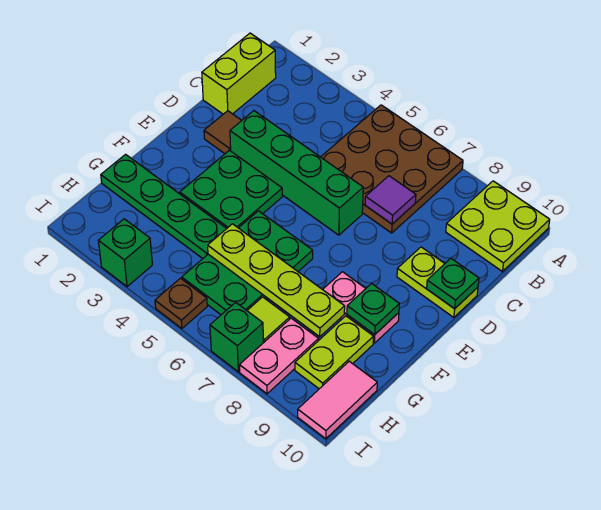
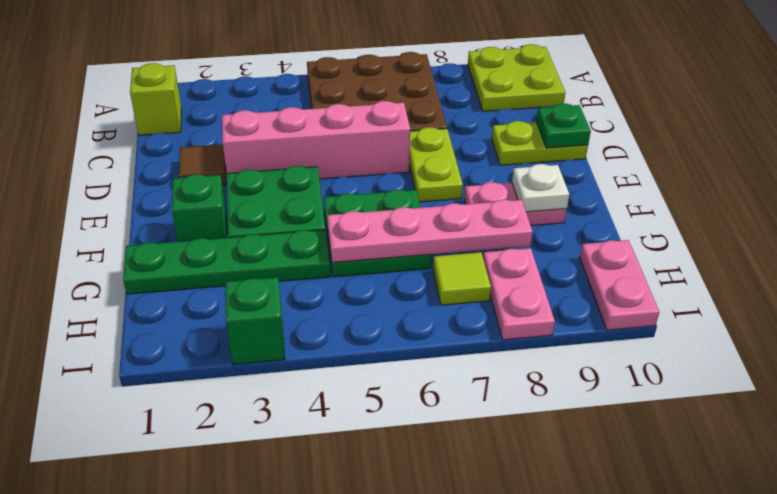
lime 1x2 brick [202,33,276,114] -> lime 1x1 brick [130,63,181,135]
purple 1x1 tile [365,176,416,224] -> none
green 1x4 brick [230,111,363,235] -> pink 1x4 brick [222,101,410,179]
green 2x3 plate [182,211,313,315] -> green 2x2 plate [324,190,431,277]
green 1x1 plate [347,284,399,334] -> white 1x1 plate [512,164,569,212]
lime 1x4 plate [208,224,345,337] -> pink 1x4 plate [327,200,533,263]
lime 1x2 plate [295,316,374,389] -> lime 1x2 plate moved to [409,127,463,202]
pink 1x2 tile [298,361,377,439] -> pink 1x2 plate [580,240,659,330]
brown 1x1 plate [155,278,207,328] -> none
green 1x1 brick [210,302,263,372] -> green 1x1 brick moved to [172,174,227,242]

